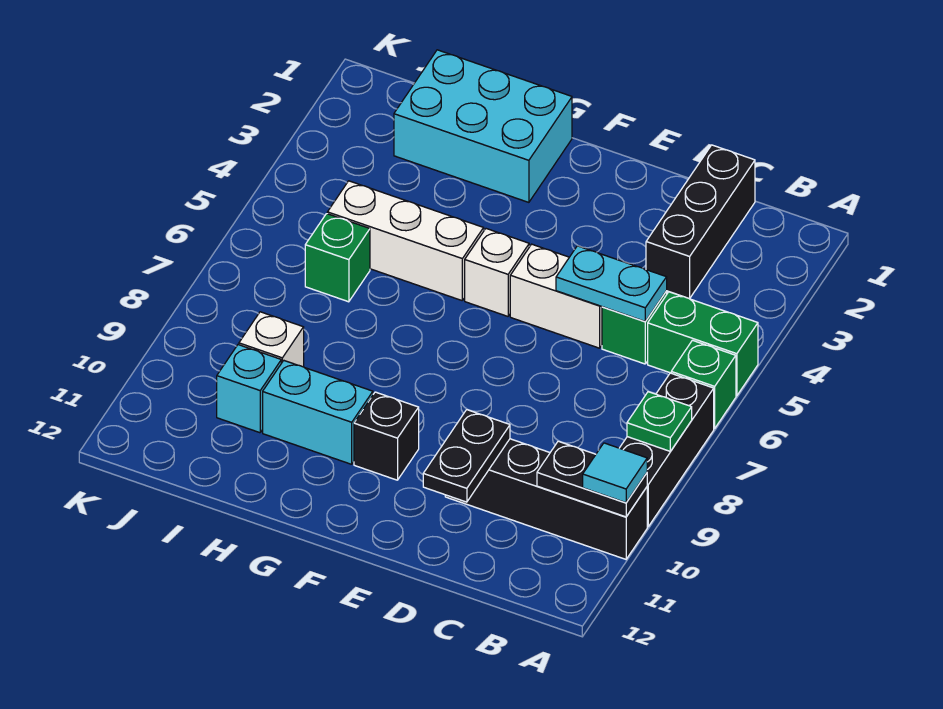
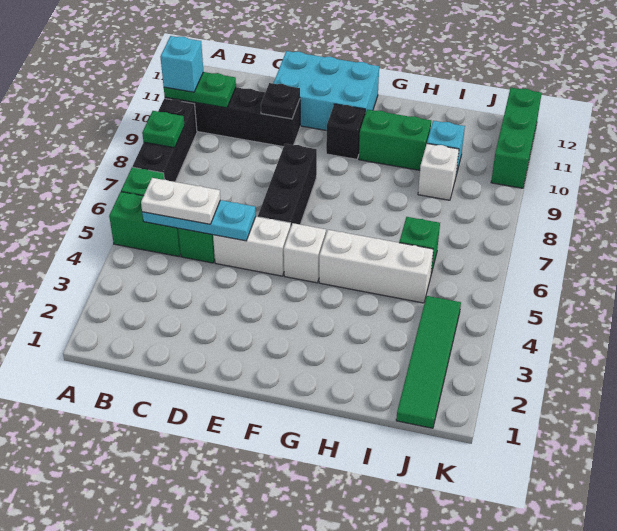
black 1x2 plate [537,441,647,517] -> green 1x2 plate [164,72,236,108]
cyan 1x1 tile [583,443,647,503] -> cyan 1x1 brick [160,36,203,92]
none -> white 1x2 plate [141,178,220,224]
black 1x3 brick [646,145,755,299] -> black 1x3 brick moved to [258,144,317,226]
cyan 1x2 plate [556,246,667,321] -> cyan 1x3 plate [142,200,256,241]
black 1x2 plate [423,410,510,502] -> black 1x1 plate [261,83,300,119]
cyan 2x3 brick [394,50,572,202] -> cyan 2x3 brick moved to [273,51,379,131]
cyan 1x2 brick [263,361,373,464] -> green 1x2 brick [359,110,431,170]
none -> green 1x4 tile [396,296,461,428]
none -> green 1x3 brick [491,88,542,188]

